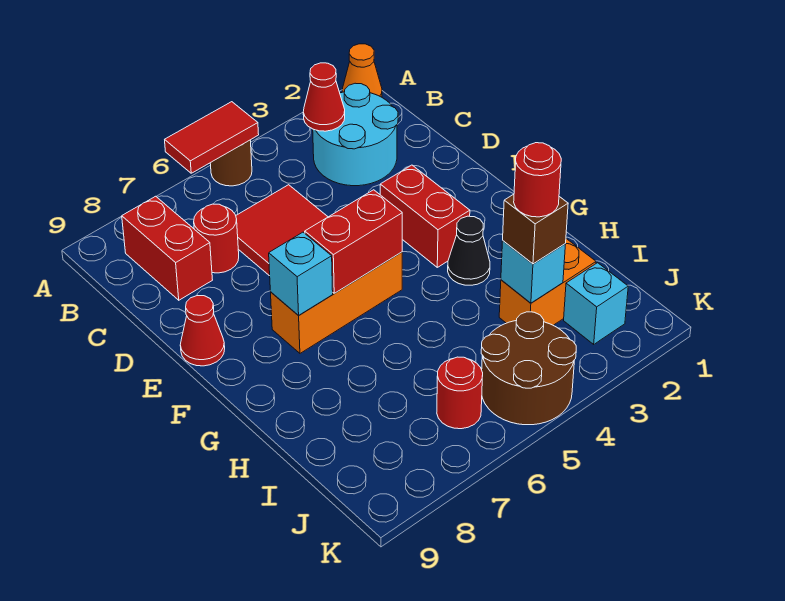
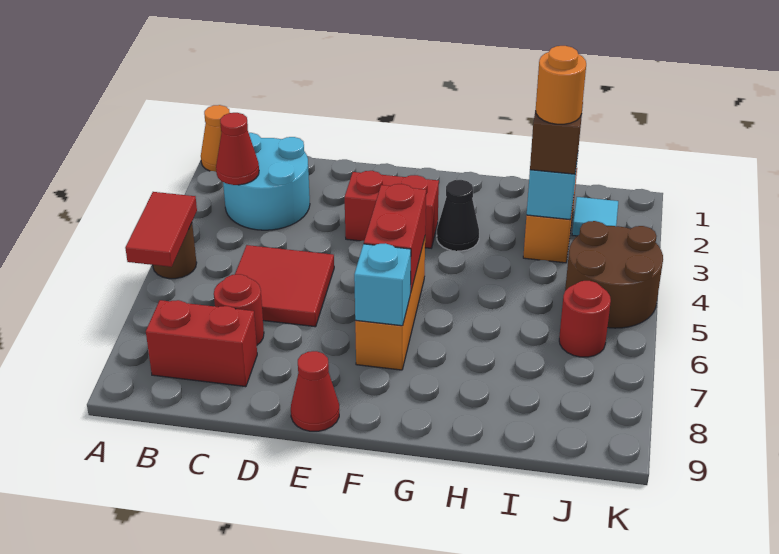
red 1x1 round brick [514,143,561,217] -> orange 1x1 round brick [536,46,586,124]
cyan 1x1 brick [564,263,628,344] -> cyan 1x1 tile [572,197,618,236]

